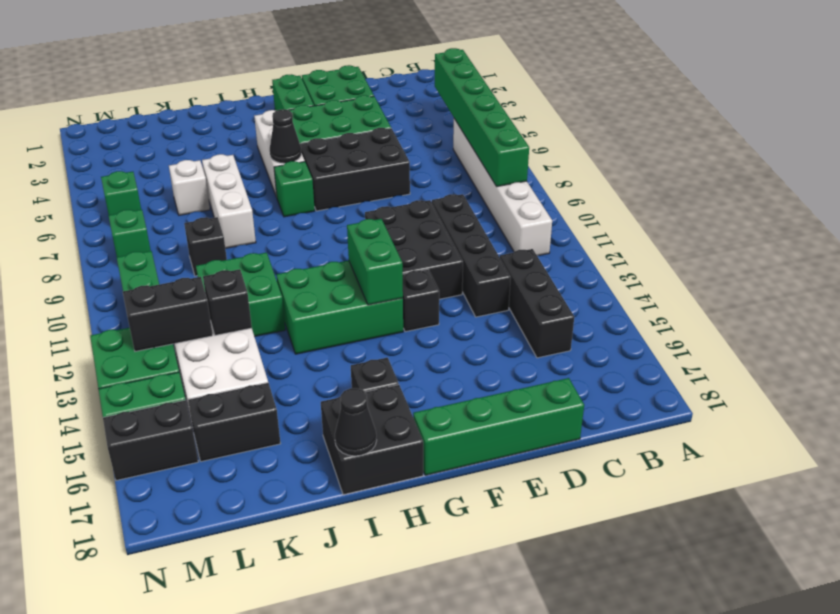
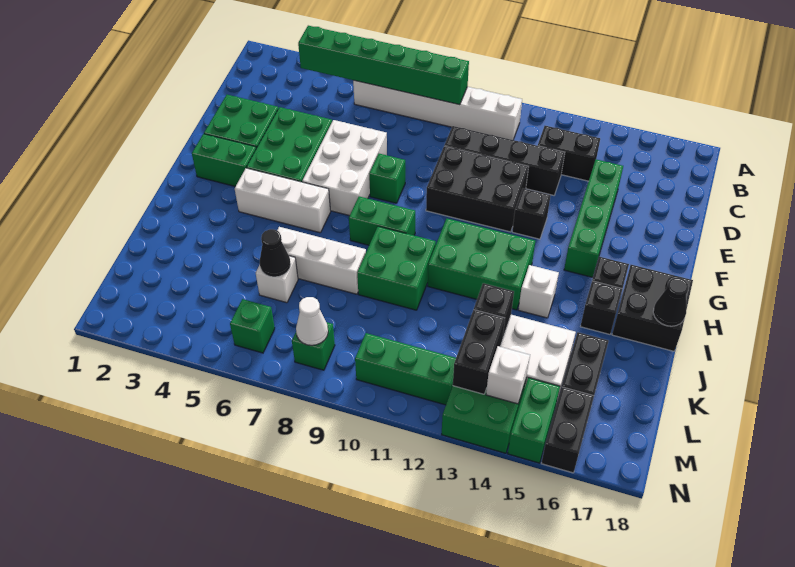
black 1x3 brick [500,249,574,358] -> black 1x2 brick [538,126,600,181]
green 1x4 brick [413,378,584,475] -> green 1x4 brick moved to [564,160,623,277]
black 2x3 brick [300,128,410,211] -> white 2x3 brick [302,120,387,216]
green 2x3 brick [276,260,403,354] -> green 2x3 brick turned to [428,219,535,310]
green 1x2 brick [347,219,403,305] -> green 1x2 brick moved to [349,196,415,245]
black 1x1 cone [270,109,301,163] -> black 1x1 cone moved to [260,229,291,277]
green 1x1 brick [274,161,315,217] -> green 1x1 brick moved to [369,154,405,203]
none -> white 1x1 brick [518,265,559,318]
green 2x2 brick [196,253,285,337] -> green 2x2 brick moved to [357,226,436,310]
black 1x1 brick [184,217,227,276] -> black 1x1 brick moved to [580,281,622,334]
none -> white 1x1 cone [296,297,328,345]
none -> white 1x1 brick [486,346,530,404]

